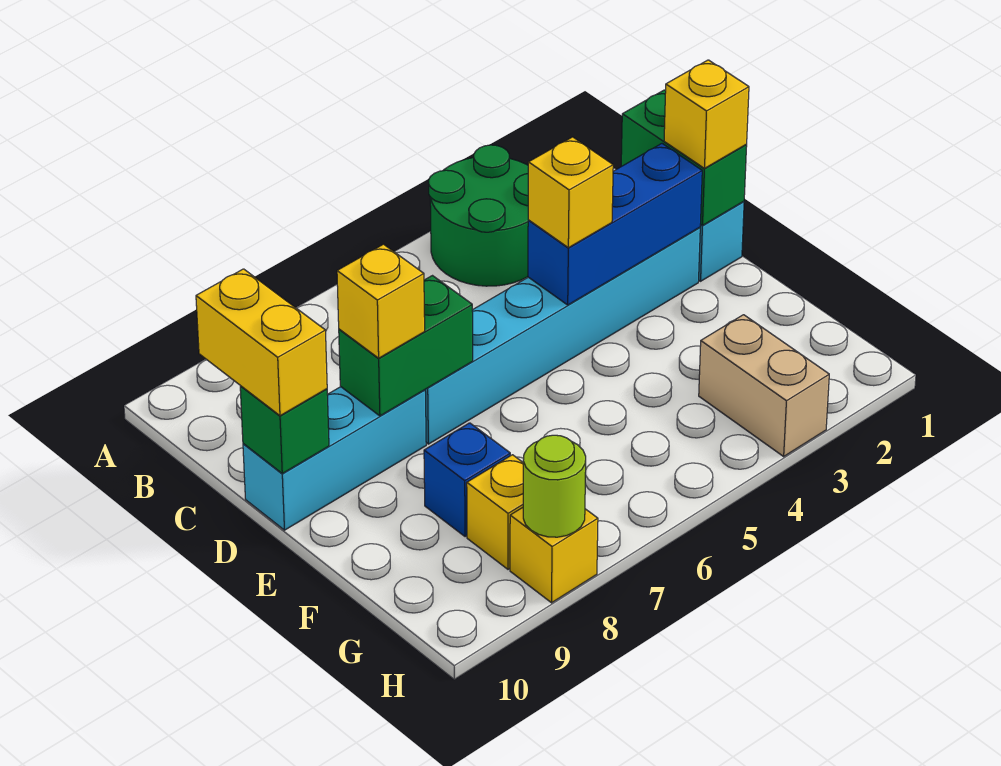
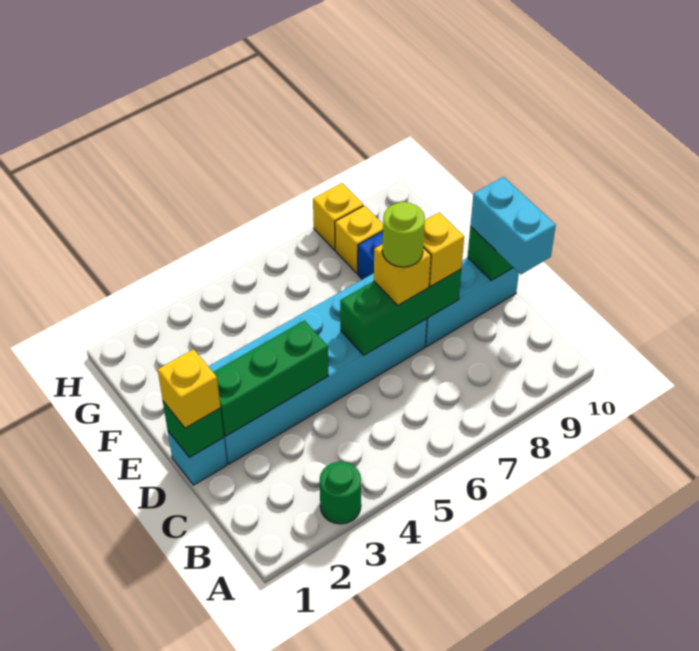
green 2x2 round brick [428,145,528,286] -> green 1x1 round brick [320,462,361,524]
green 1x2 brick [621,90,747,225] -> green 1x1 brick [163,402,224,458]
yellow 1x2 brick [196,269,327,416] -> cyan 1x2 brick [470,177,556,274]
cyan 1x6 brick [425,227,700,444] -> cyan 2x6 brick [208,273,427,464]
blue 1x3 brick [528,144,702,305] -> green 1x3 brick [213,321,328,436]
yellow 1x1 brick [528,137,613,248] -> yellow 1x1 brick moved to [374,244,431,305]
green 1x2 brick [339,276,473,416] -> green 1x3 brick [340,269,461,355]
tan 1x2 brick [699,315,829,456] -> none
lime 1x1 round brick [523,435,586,537] -> lime 1x1 round brick moved to [382,202,425,267]

